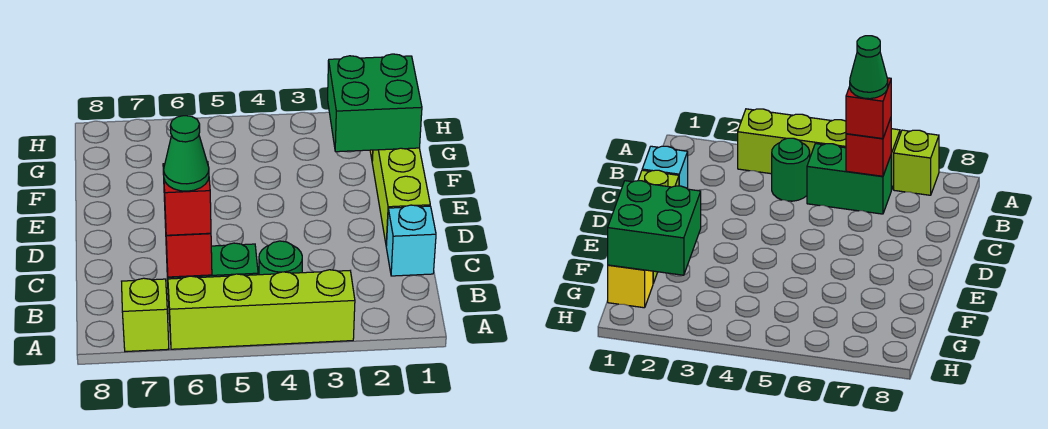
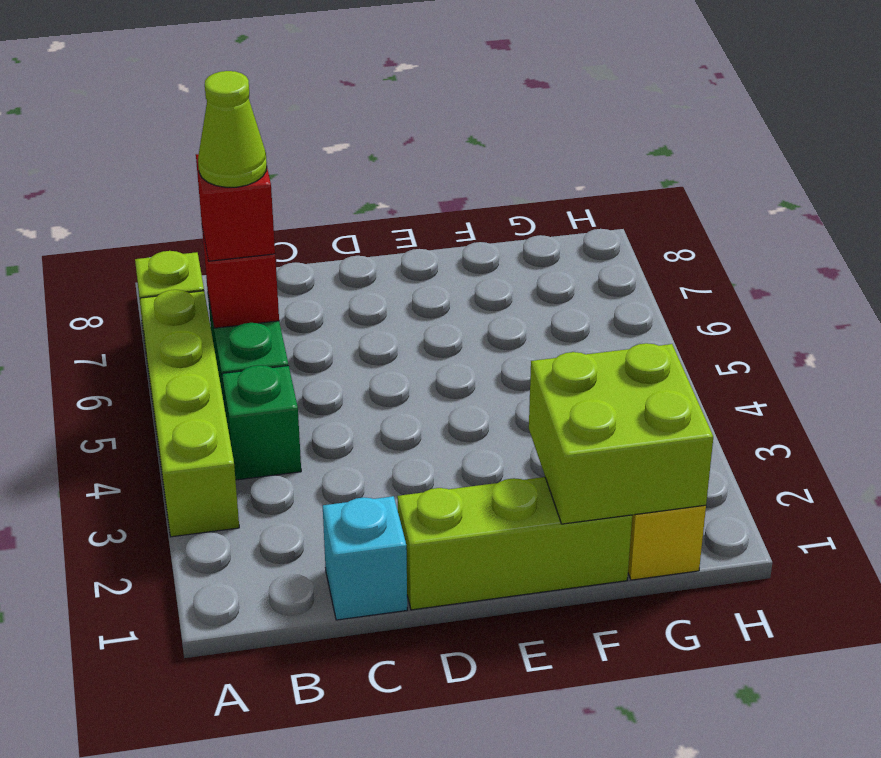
green 1x1 round brick [259,241,302,275] -> green 1x1 brick [222,365,301,480]
green 1x1 cone [163,116,209,191] -> lime 1x1 cone [198,71,267,187]
green 2x2 brick [328,54,422,152] -> lime 2x2 brick [529,343,713,524]

